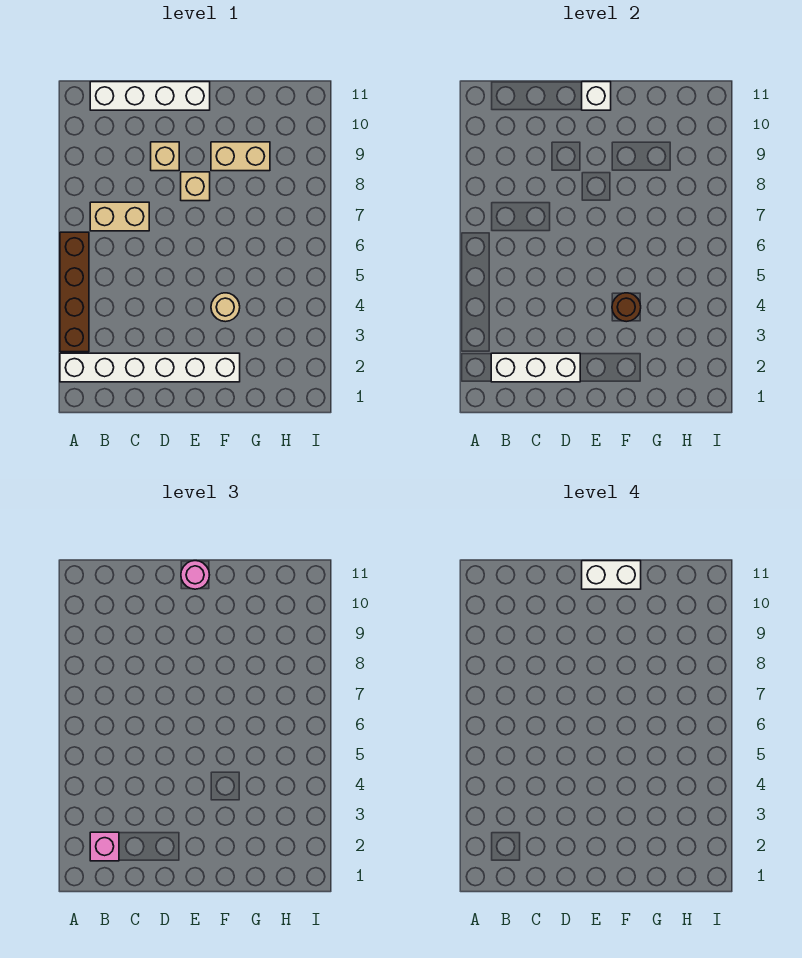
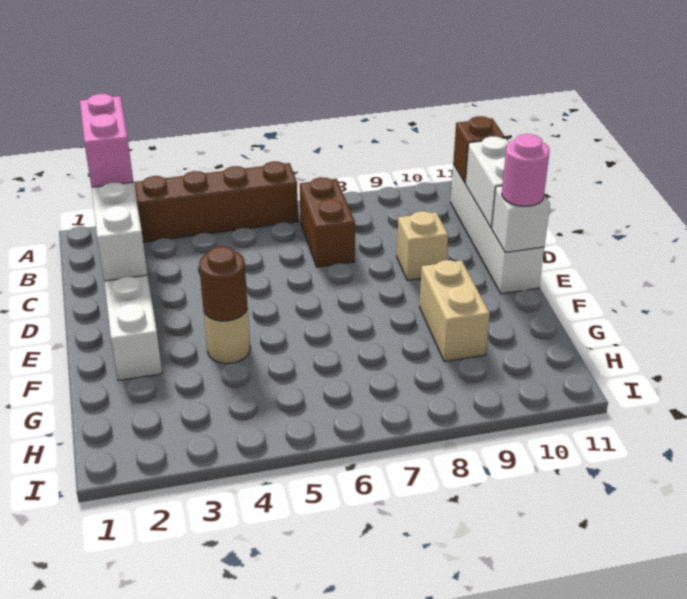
pink 1x1 brick [90,832,119,861] -> pink 1x2 brick [80,94,133,187]
tan 1x2 brick [90,202,149,231] -> brown 1x2 brick [299,177,355,267]
none -> brown 1x1 brick [453,116,505,183]
tan 1x1 brick [181,172,210,201] -> none
white 1x2 brick [582,561,641,589] -> white 1x2 brick moved to [465,136,509,228]

